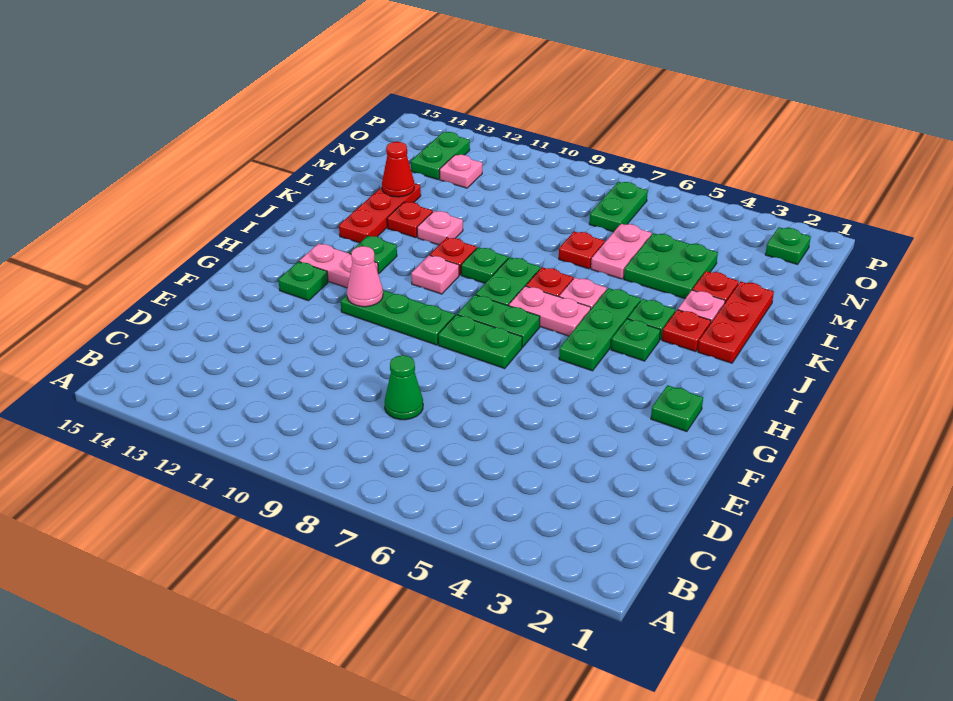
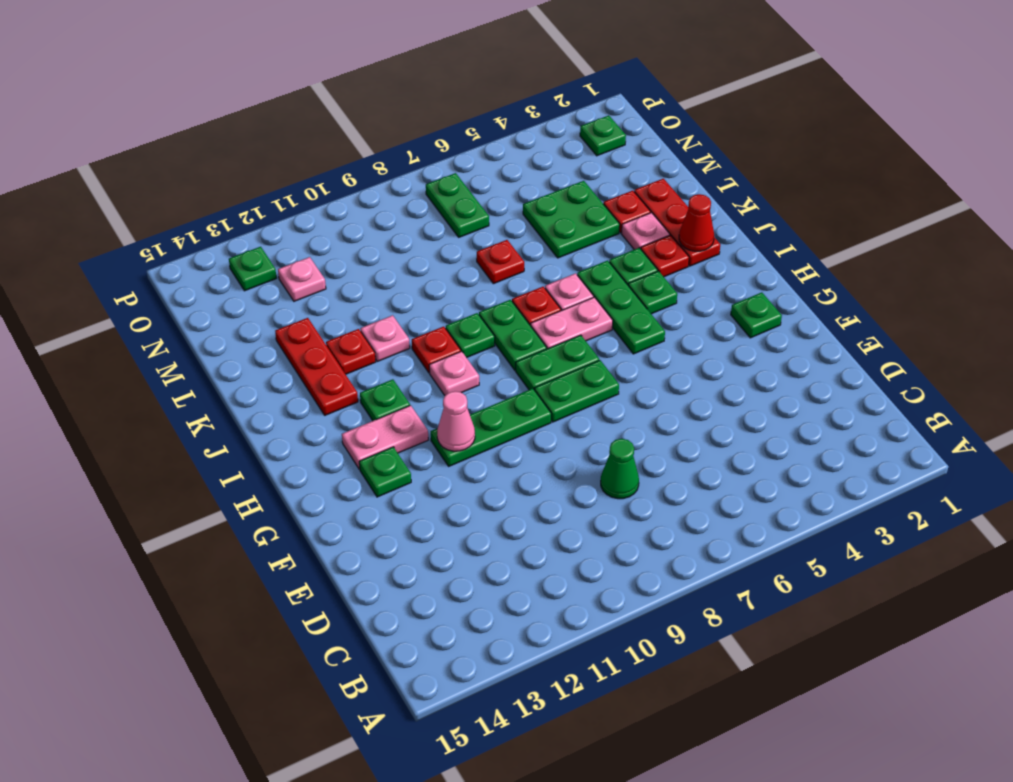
pink 1x2 plate [591,224,652,279] -> none
red 1x1 cone [382,142,414,197] -> red 1x1 cone moved to [679,194,714,251]
green 1x2 plate [411,132,470,180] -> green 1x1 plate [229,247,277,291]

